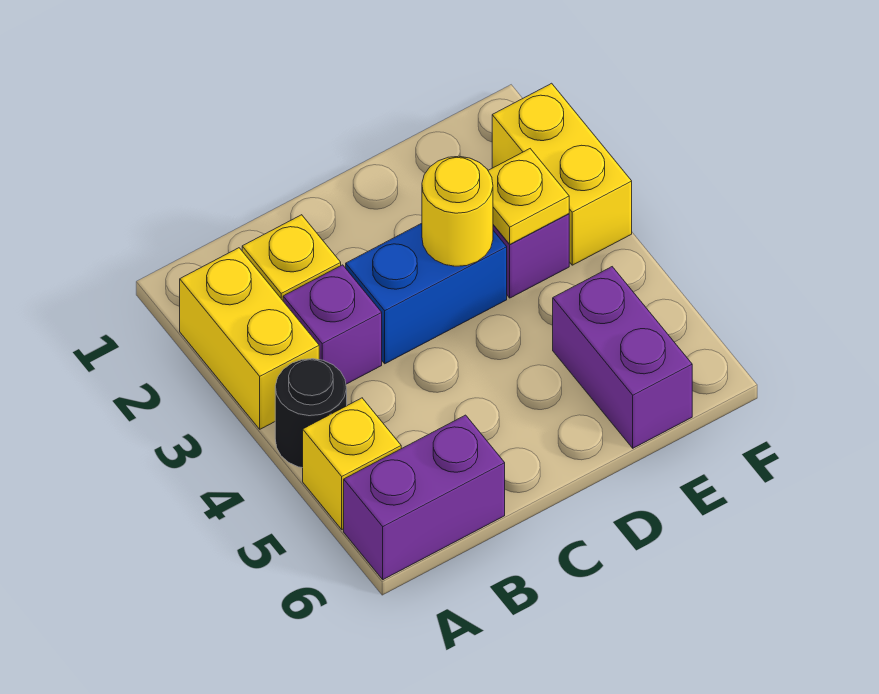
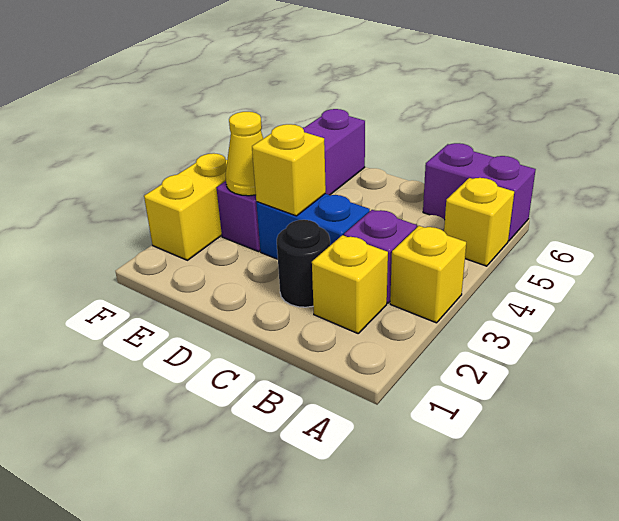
yellow 1x2 brick [180,248,319,429] -> yellow 1x1 brick [390,226,466,323]
black 1x1 round brick [275,359,347,468] -> black 1x1 round brick moved to [277,220,330,307]
yellow 1x1 round brick [422,156,493,266] -> yellow 1x1 brick [252,124,326,216]
yellow 1x1 plate [488,149,569,244] -> yellow 1x1 cone [225,112,263,196]

